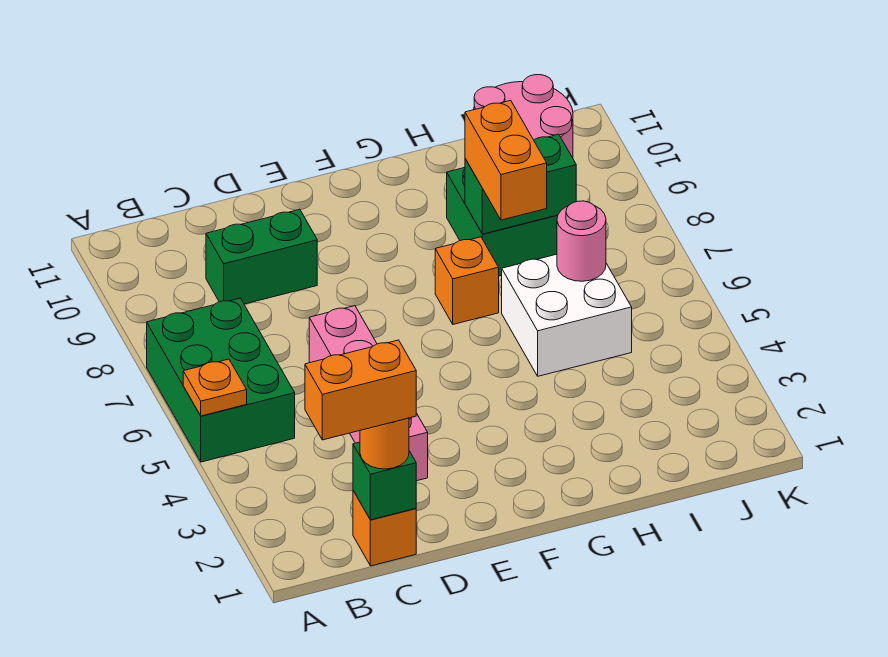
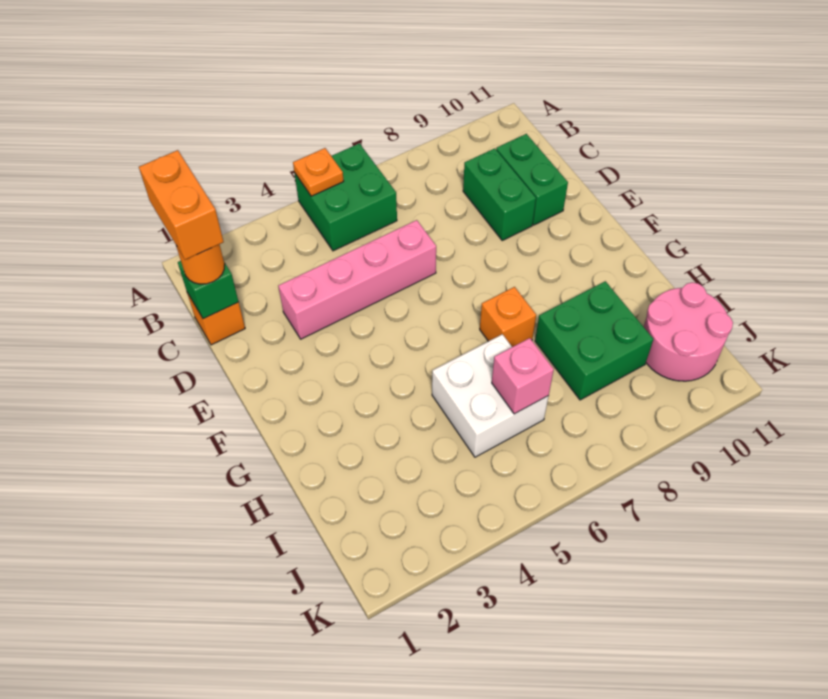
green 2x3 brick [147,298,295,462] -> green 2x2 brick [295,143,397,251]
orange 1x2 brick [465,100,547,220] -> none
green 1x2 brick [465,134,576,234] -> green 1x2 brick moved to [496,134,568,225]
pink 1x1 round brick [557,201,606,281] -> pink 1x1 brick [492,338,554,414]

